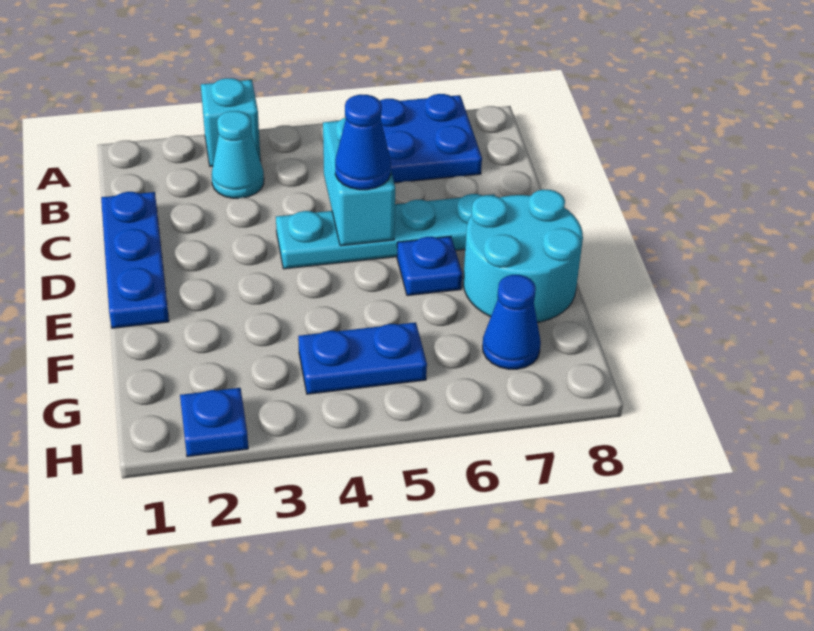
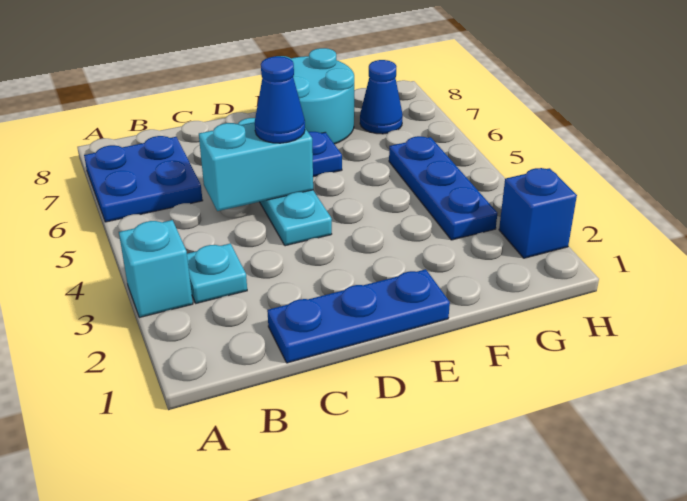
cyan 1x1 cone [212,111,264,198] -> cyan 1x1 plate [187,243,247,303]
blue 1x2 plate [298,322,427,394] -> blue 1x3 plate [389,136,497,240]
blue 1x1 plate [180,388,248,457] -> blue 1x1 brick [499,168,577,258]

